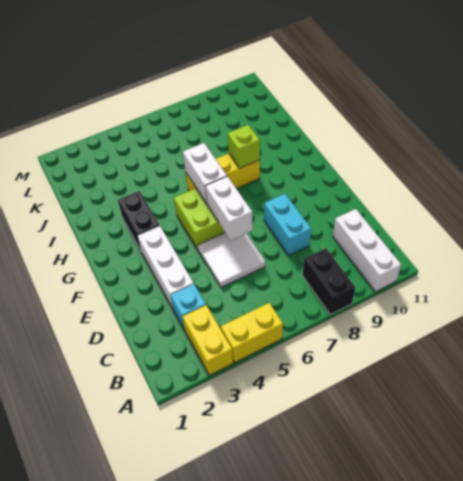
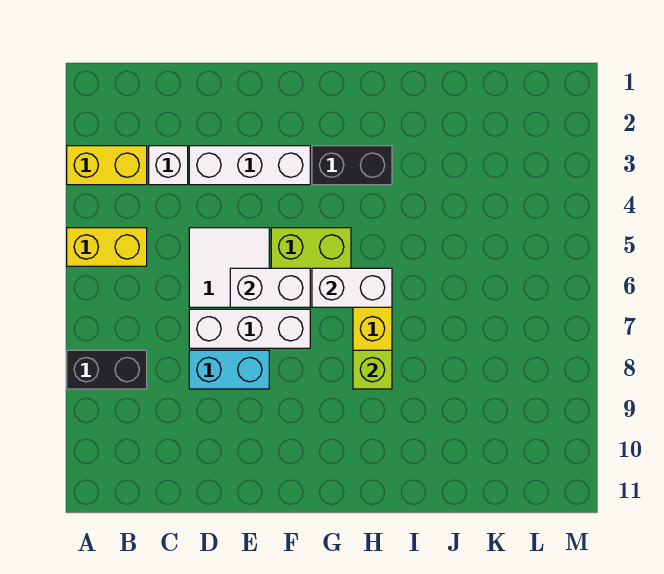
yellow 1x2 brick [221,303,283,363] -> yellow 1x2 brick turned to [67,228,147,266]
white 1x3 brick [333,209,401,292] -> white 1x3 brick moved to [189,309,310,348]
cyan 1x1 brick [171,284,206,330] -> white 1x1 brick [149,146,188,185]

